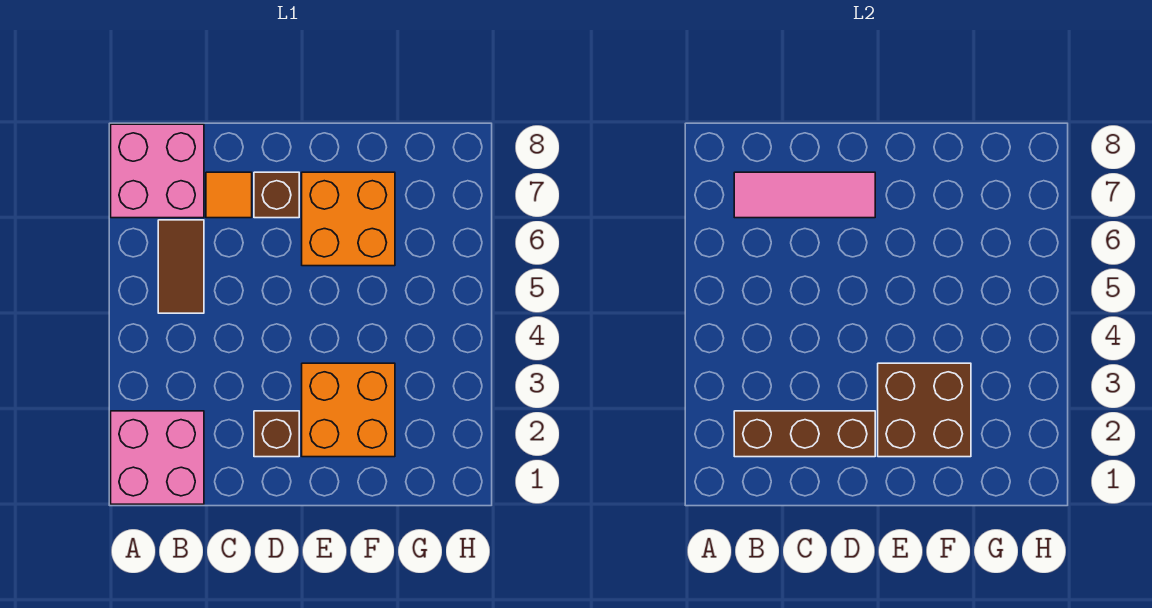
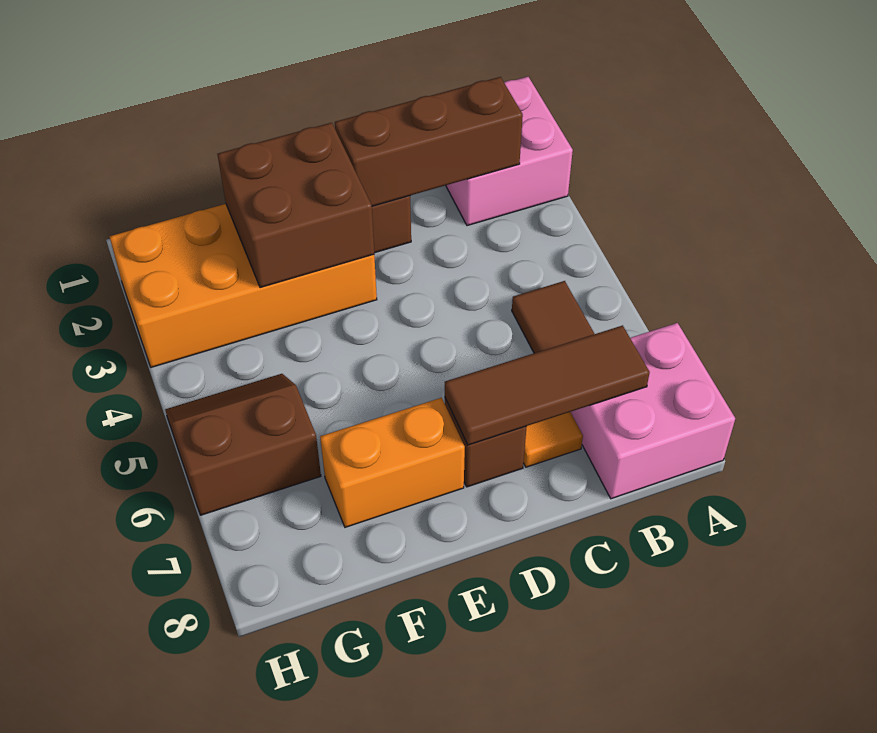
pink 1x3 tile [734,172,875,218] -> brown 1x3 tile [445,325,650,445]
orange 2x2 brick [302,363,395,457] -> orange 2x4 brick [109,204,377,367]
orange 2x2 brick [302,172,395,266] -> orange 1x2 brick [320,398,465,527]
none -> brown 2x2 slope [165,374,321,515]

